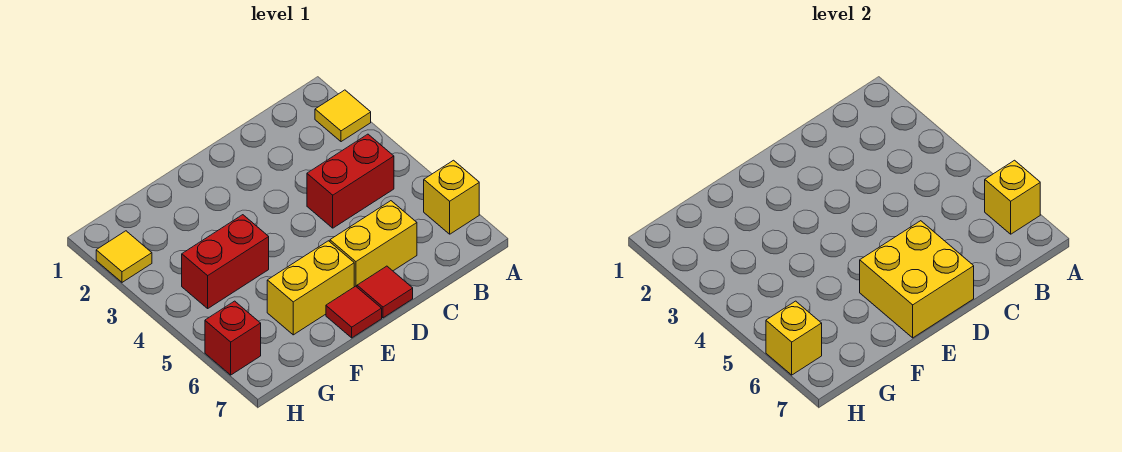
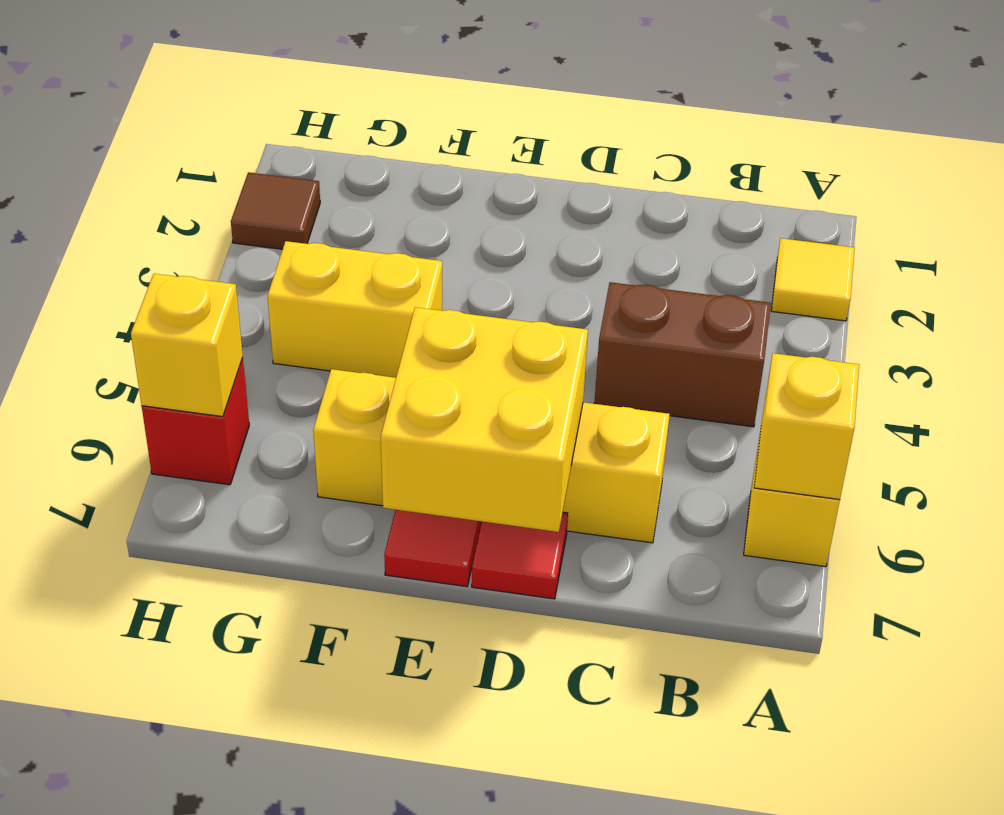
red 1x2 brick [307,134,394,228] -> brown 1x2 brick [594,282,771,427]
red 1x2 brick [182,215,269,308] -> yellow 1x2 brick [268,241,442,378]
yellow 1x1 tile [96,231,152,282] -> brown 1x1 tile [231,172,320,249]

